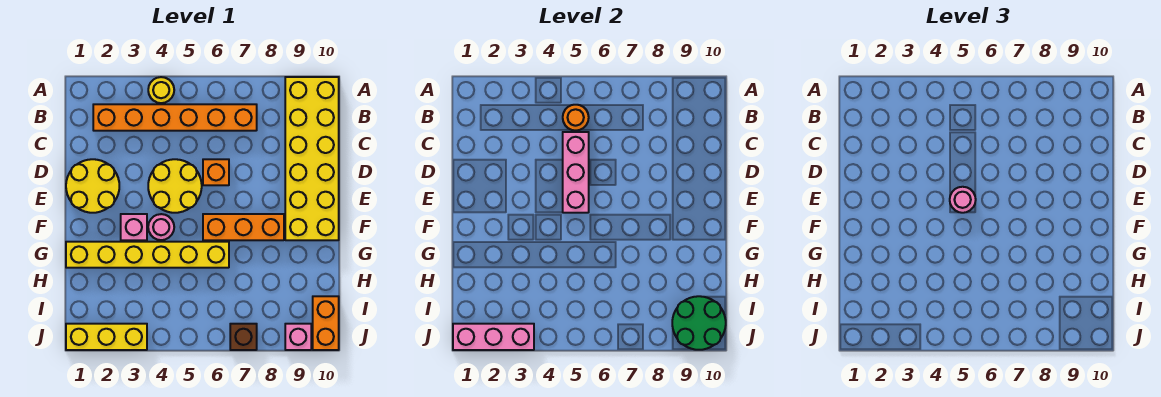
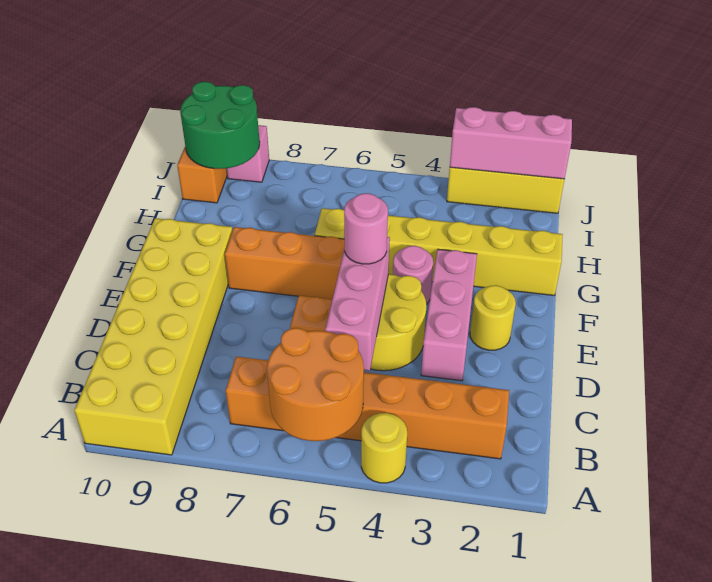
orange 1x1 round brick [563,105,589,131] -> orange 2x2 round brick [267,328,364,441]
yellow 2x2 round brick [66,159,119,213] -> yellow 1x1 round brick [470,285,516,350]
pink 1x1 brick [121,214,147,240] -> pink 1x3 brick [421,249,477,381]
brown 1x1 brick [230,324,257,350] -> none

